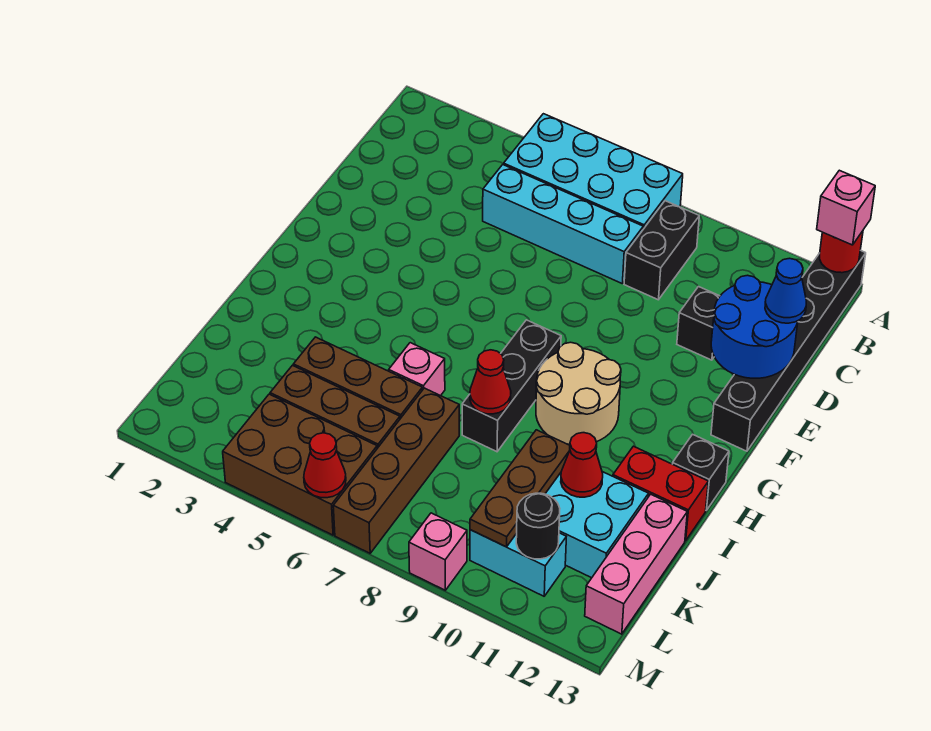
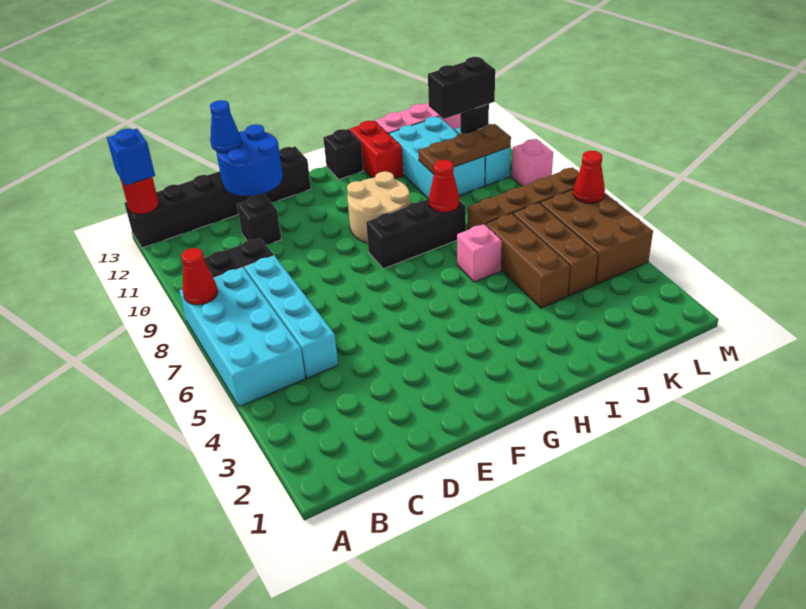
pink 1x1 brick [817,170,875,245] -> blue 1x1 brick [107,129,155,186]
red 1x1 cone [561,433,603,497] -> red 1x1 cone moved to [181,248,218,305]
none -> black 1x2 brick [428,57,495,119]

